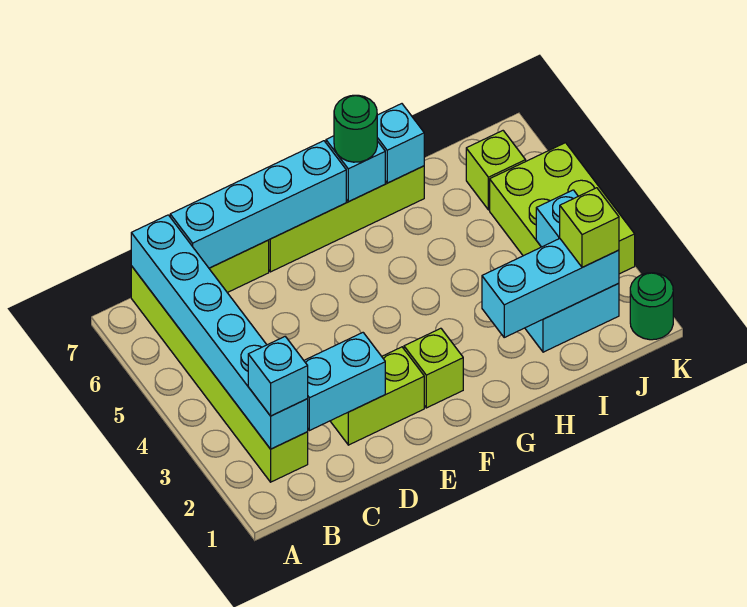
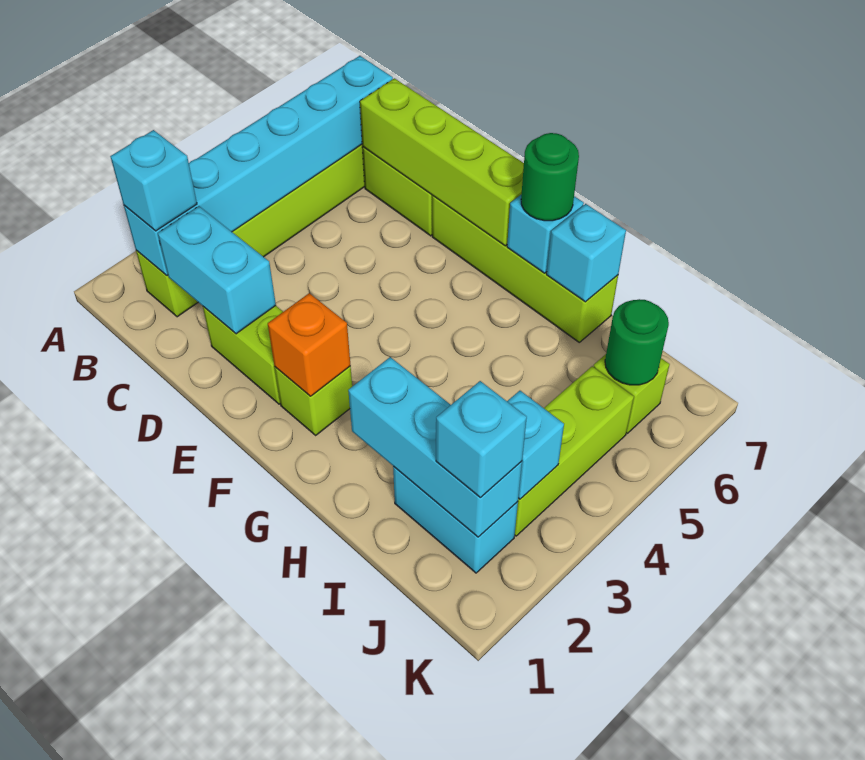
cyan 1x4 brick [170,141,346,268] -> lime 1x4 brick [360,78,524,246]
none -> orange 1x1 brick [268,293,351,396]
lime 1x1 brick [560,188,619,267] -> cyan 1x1 brick [436,381,527,497]
lime 2x3 brick [490,143,635,274] -> lime 1x3 brick [515,366,634,536]
green 1x1 round brick [630,273,673,340] -> green 1x1 round brick moved to [605,299,669,385]

